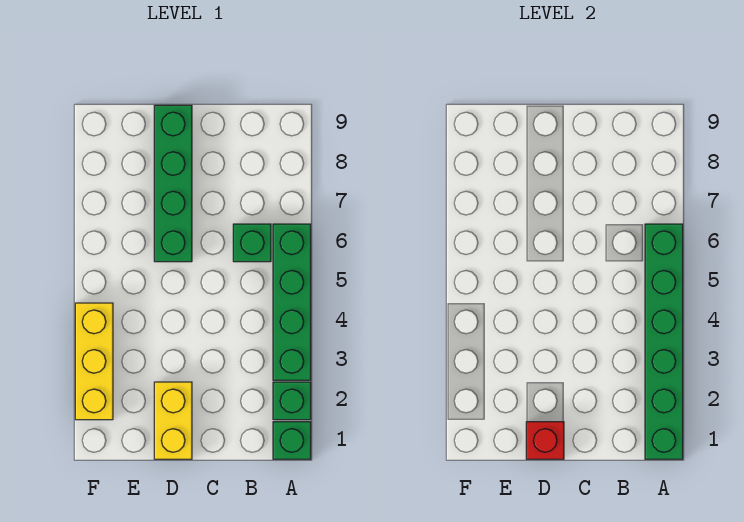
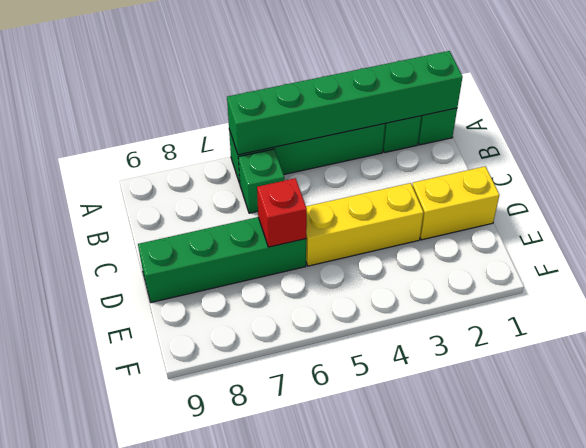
red 1x1 brick [526,422,564,459] -> red 1x1 brick moved to [257,178,307,247]
yellow 1x3 brick [75,303,113,420] -> yellow 1x3 brick moved to [306,183,424,266]

